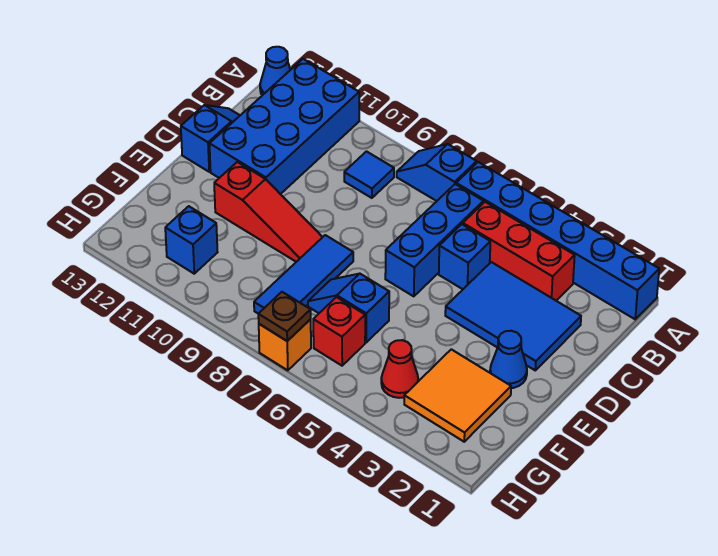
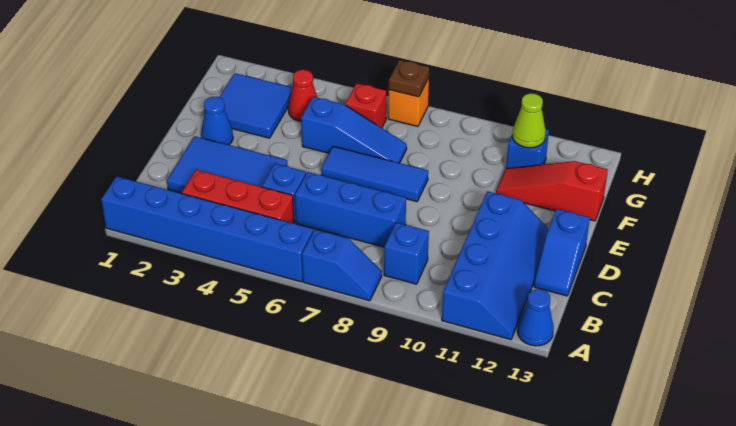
blue 2x4 brick [210,59,359,194] -> blue 2x4 slope [442,191,548,340]
blue 1x3 brick [385,184,484,296] -> blue 1x3 brick turned to [295,172,406,247]
blue 1x1 tile [344,152,394,198] -> blue 1x1 brick [384,222,429,284]
blue 1x3 tile [254,235,353,314] -> blue 1x3 tile turned to [321,146,428,202]
red 1x3 slope [214,162,322,262] -> red 1x3 slope moved to [496,161,608,221]
orange 2x2 tile [404,349,511,442] -> blue 2x2 tile [220,73,292,138]
blue 1x2 slope [308,274,389,342] -> blue 1x3 slope [301,97,407,163]
none -> lime 1x1 cone [512,93,546,148]

